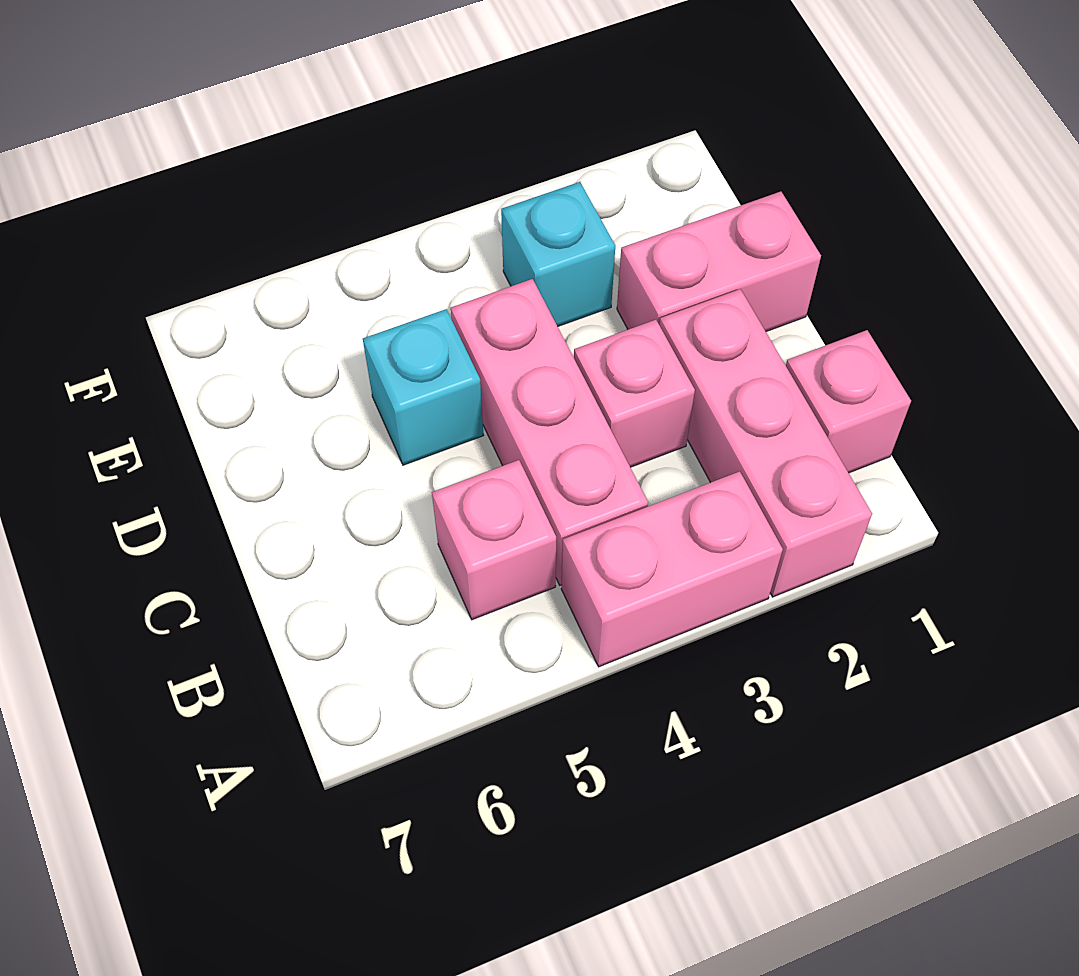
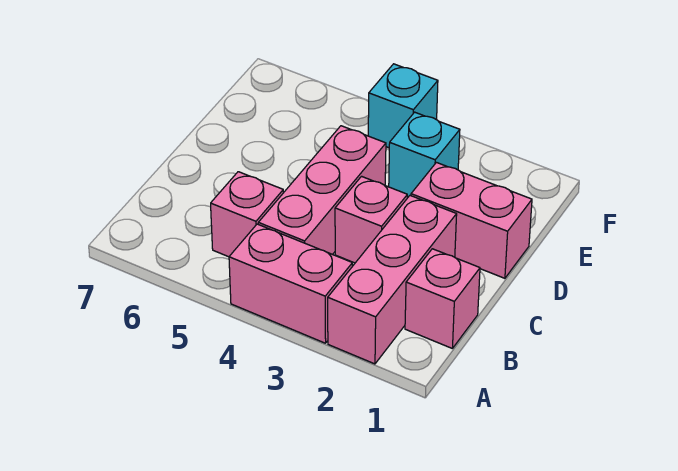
cyan 1x1 brick [363,309,483,465] -> cyan 1x1 brick moved to [368,64,438,148]

